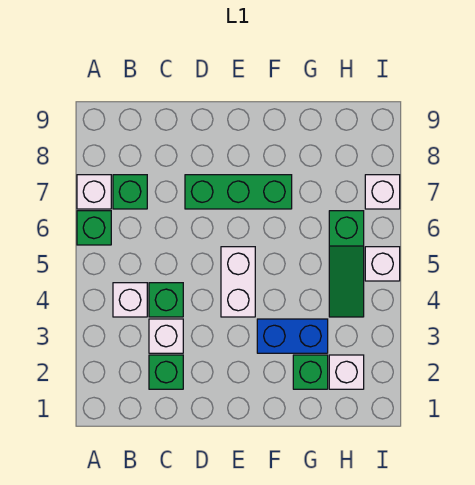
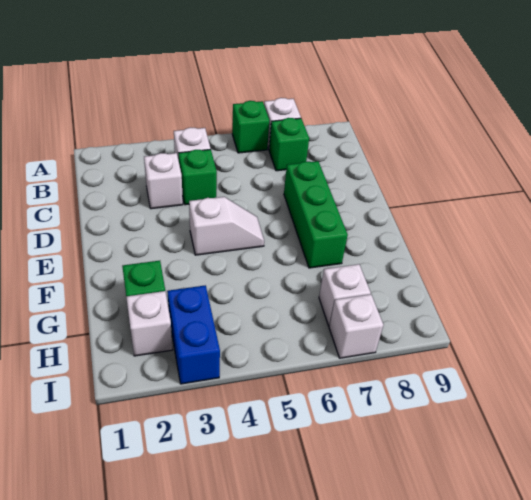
green 1x1 brick [149,355,183,389] -> none
white 1x2 brick [221,247,255,317] -> white 1x2 slope [189,197,264,255]
blue 1x2 brick [257,319,328,353] -> blue 1x2 brick moved to [167,285,220,384]
green 1x3 slope [329,211,364,317] -> none
white 1x1 brick [365,247,400,281] -> white 1x1 brick moved to [319,264,371,326]

